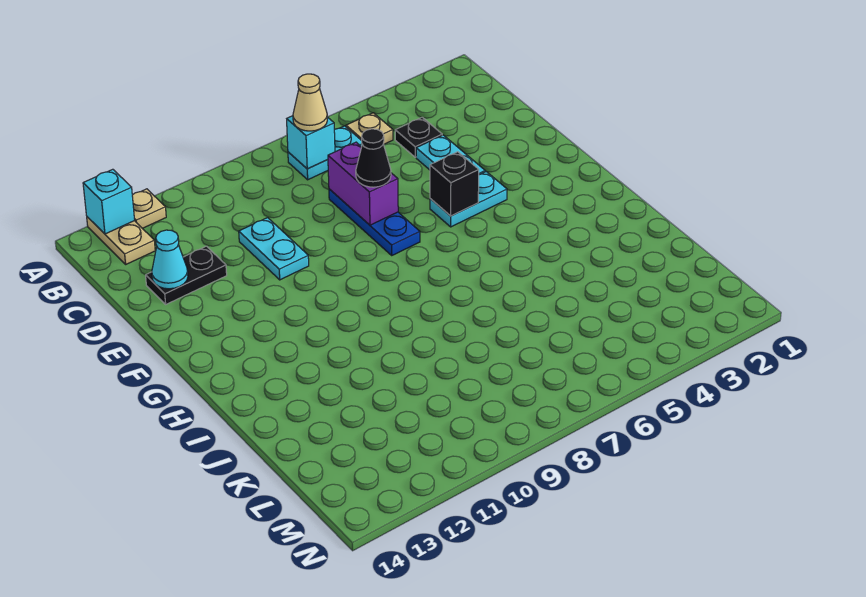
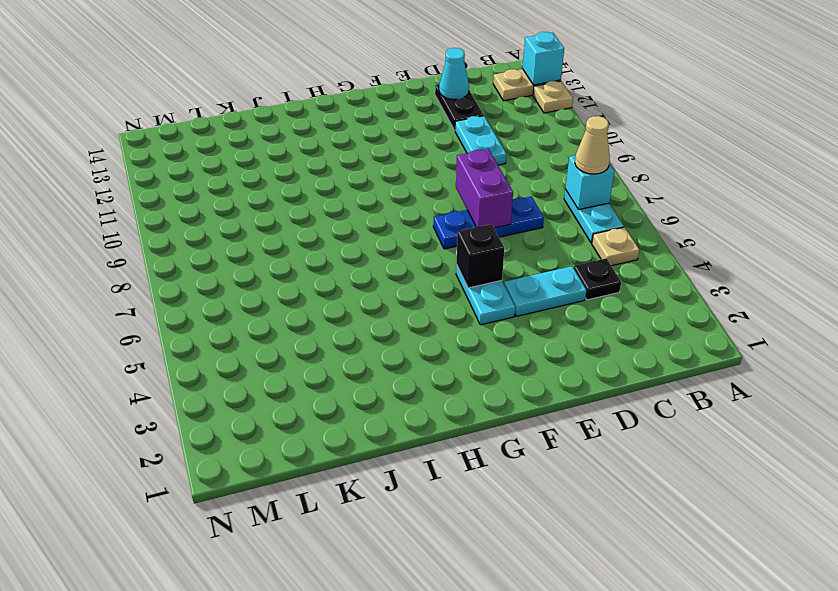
purple 1x2 brick [328,142,398,225] -> purple 1x2 brick turned to [456,149,513,228]
cyan 1x2 plate [239,218,309,280] -> cyan 1x2 plate turned to [455,116,506,165]
black 1x1 cone [356,129,391,187] -> none

